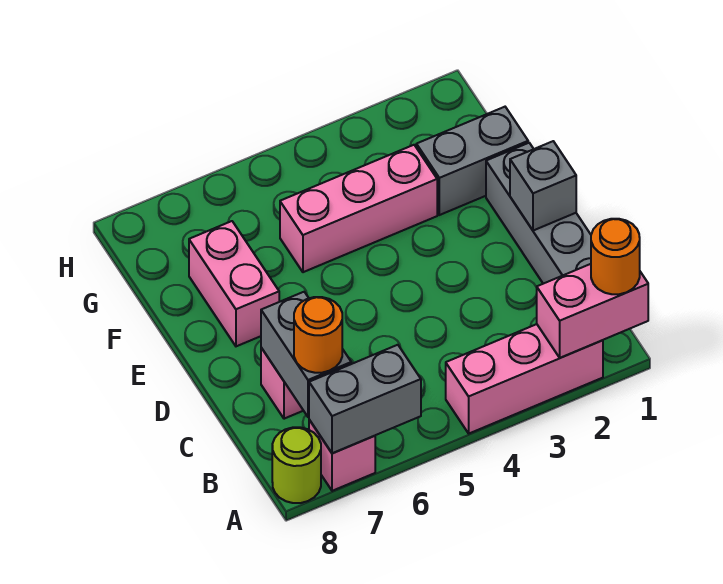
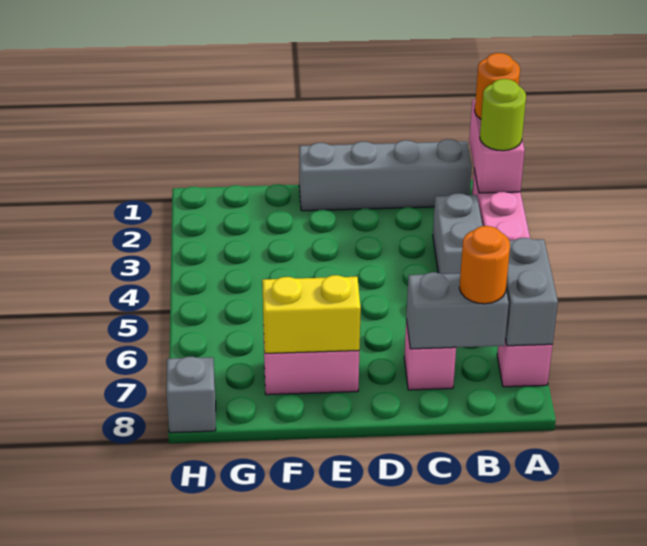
lime 1x1 round brick [272,427,321,503] -> lime 1x1 round brick moved to [480,79,526,151]
grey 1x1 brick [510,141,576,231] -> grey 1x1 brick moved to [166,357,216,433]
none -> yellow 1x2 brick [262,275,361,353]
grey 1x2 brick [416,107,528,215] -> grey 1x2 brick moved to [433,193,483,274]
pink 1x3 brick [280,145,437,272] -> none

